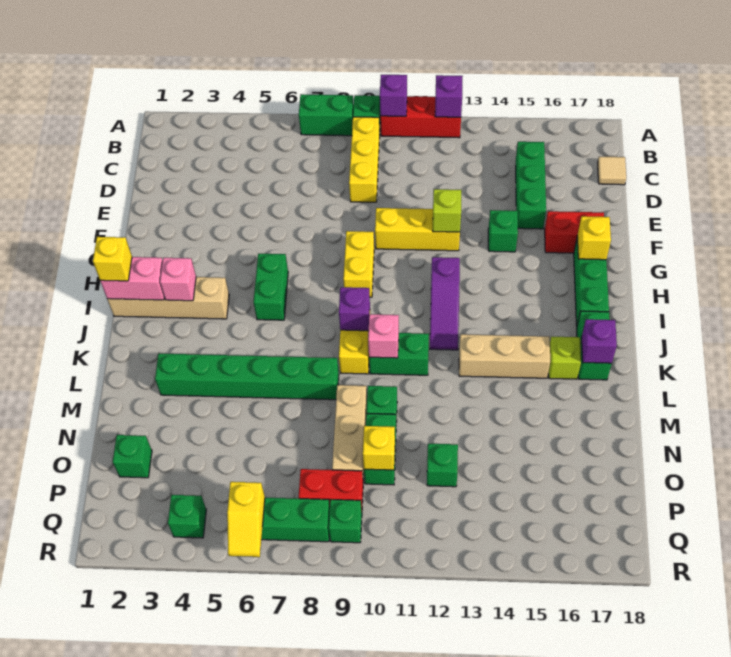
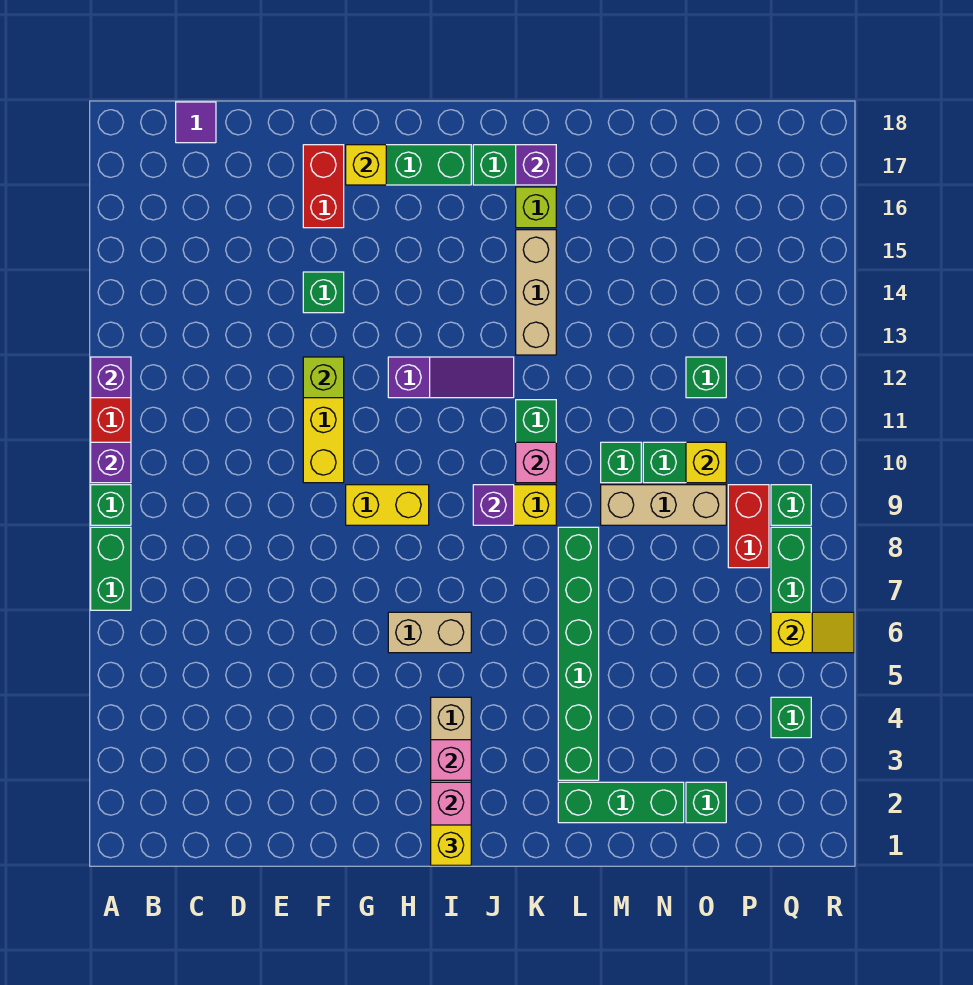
yellow 1x3 brick [349,117,380,202] -> none
green 1x3 brick [516,142,546,229] -> green 1x3 brick moved to [558,782,684,823]
tan 1x1 tile [598,157,626,185] -> purple 1x1 tile [176,102,216,143]
green 1x2 brick [254,254,288,320] -> tan 1x2 brick [388,612,471,653]

